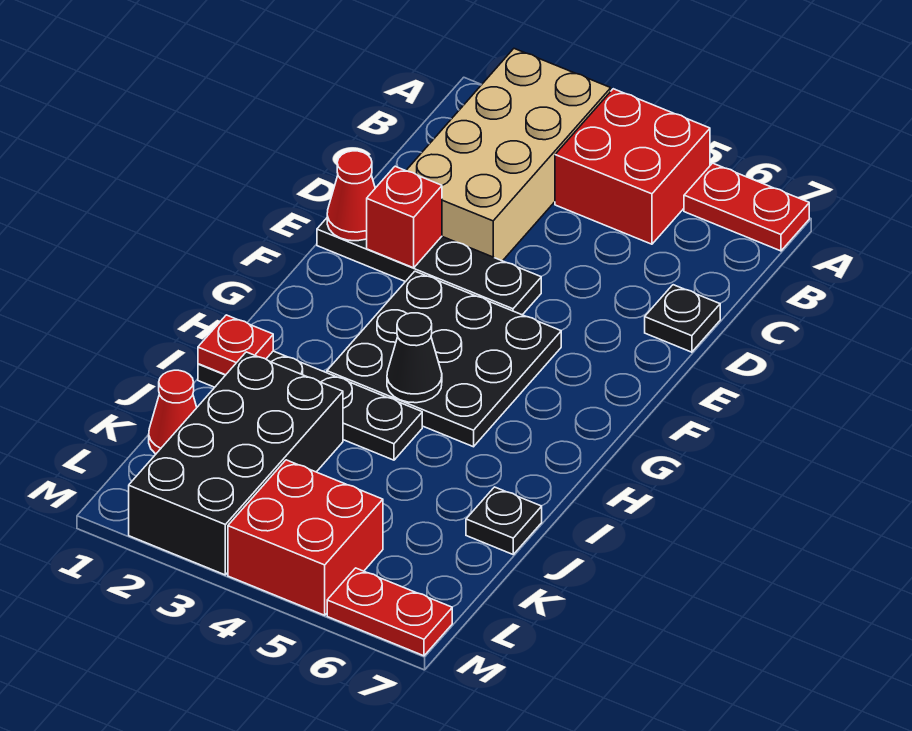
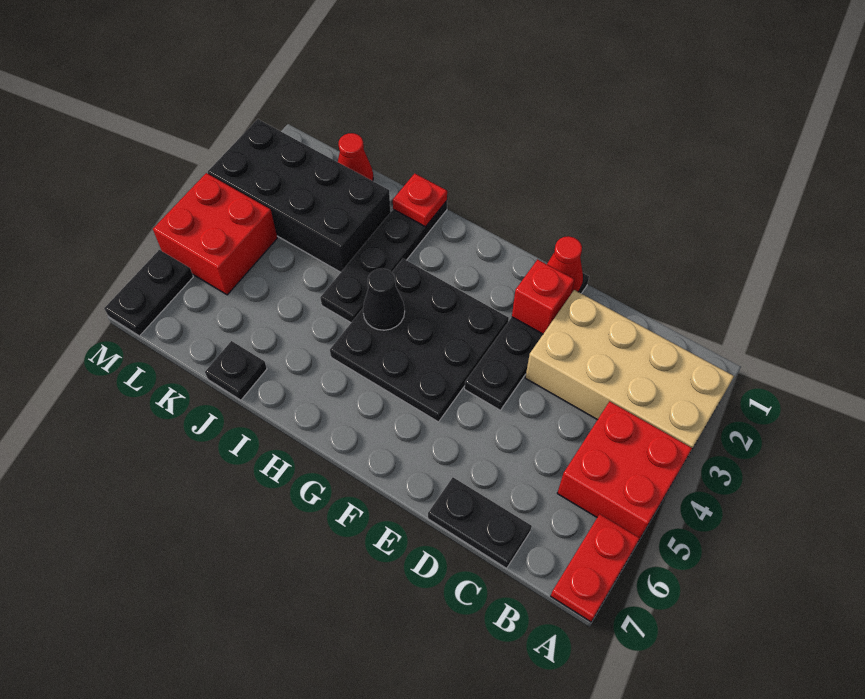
black 1x1 plate [645,285,720,352] -> black 1x2 plate [428,477,532,568]
red 1x2 plate [327,568,452,656] -> black 1x2 plate [104,250,193,336]

